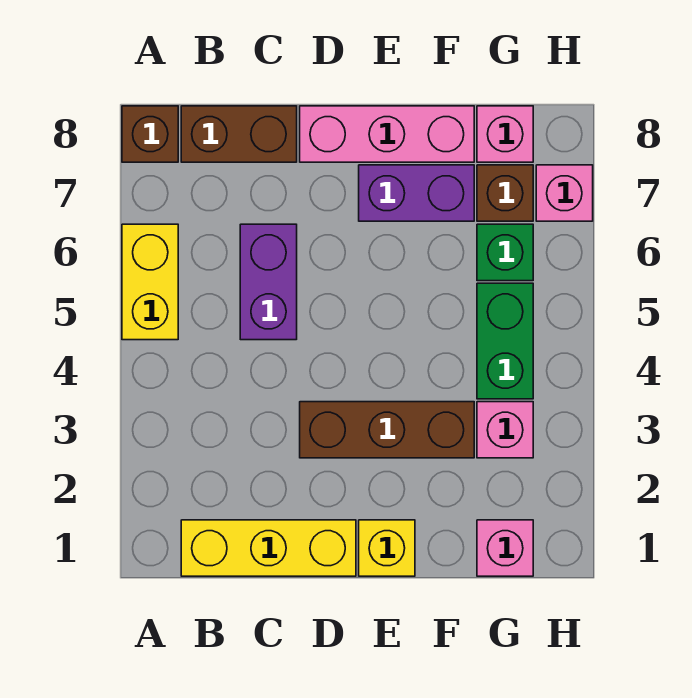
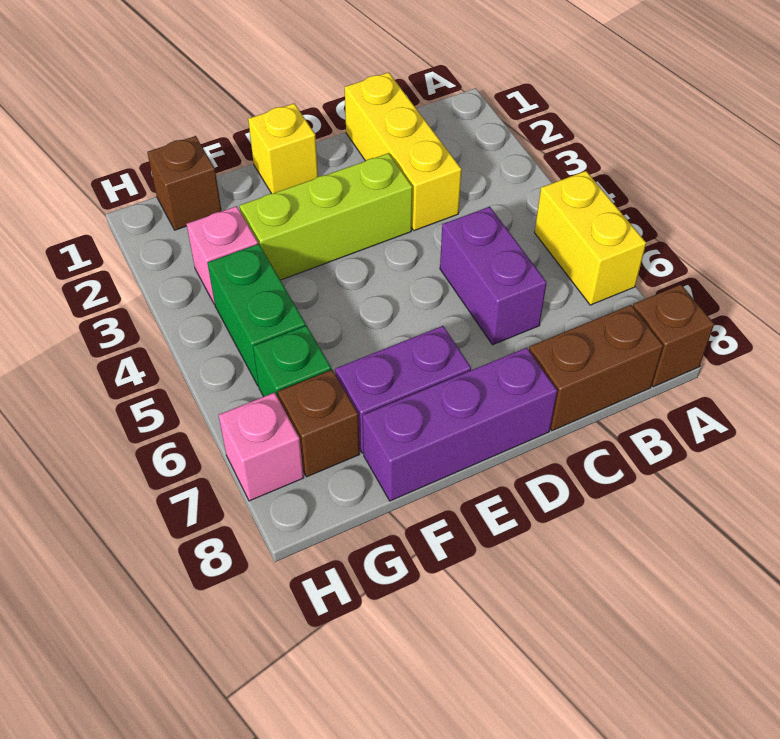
yellow 1x3 brick [181,520,356,576] -> yellow 1x3 brick turned to [345,72,462,231]
brown 1x3 brick [300,402,474,458] -> lime 1x3 brick [239,153,412,280]
pink 1x3 brick [300,106,474,162] -> purple 1x3 brick [363,348,557,501]
pink 1x1 brick [477,520,533,576] -> brown 1x1 brick [147,136,221,230]
pink 1x1 brick [477,106,533,162] -> none

